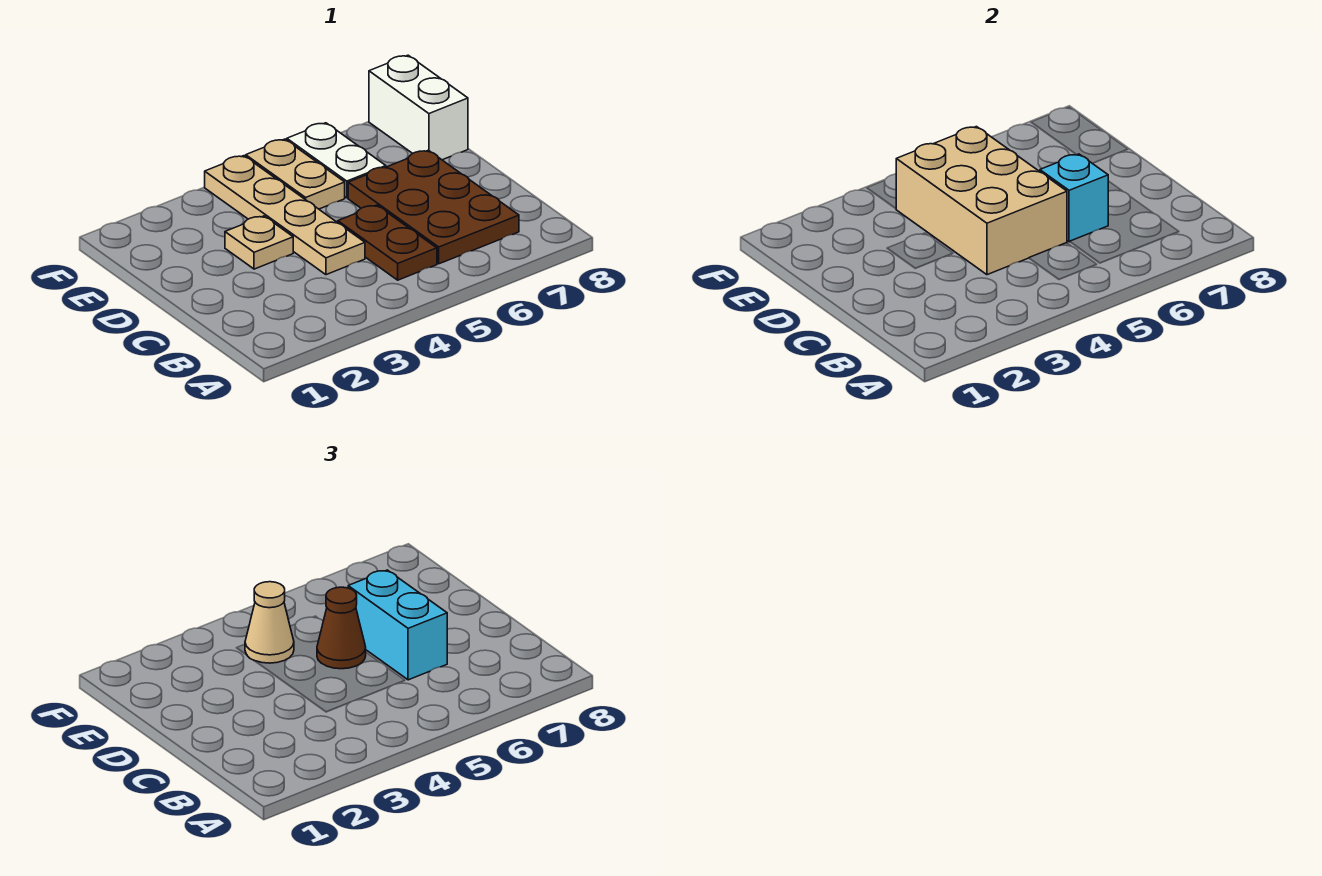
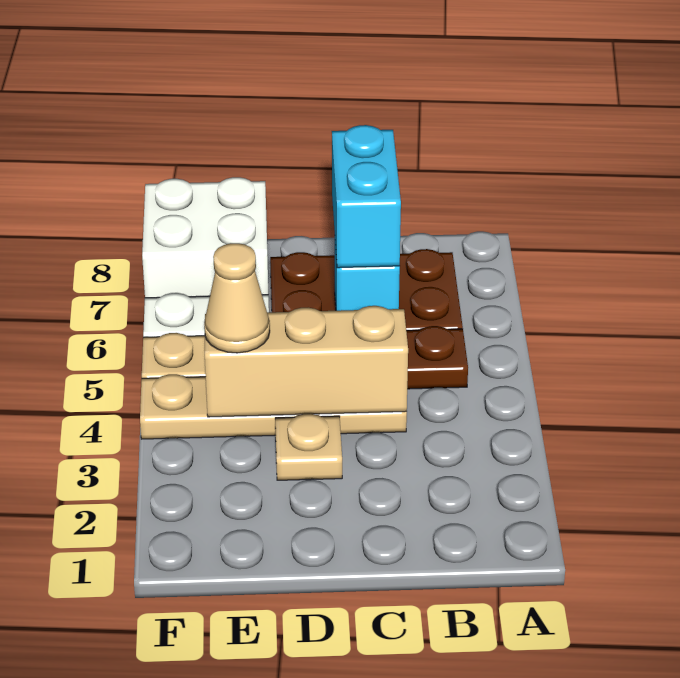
tan 2x3 brick [896,127,1067,275] -> tan 1x3 brick [205,306,408,417]
cyan 1x2 brick [348,570,447,680] -> cyan 1x2 brick turned to [332,125,401,268]
brown 1x1 cone [317,587,366,669] -> none
white 1x2 brick [369,55,468,160] -> white 2x2 brick [142,177,268,298]

